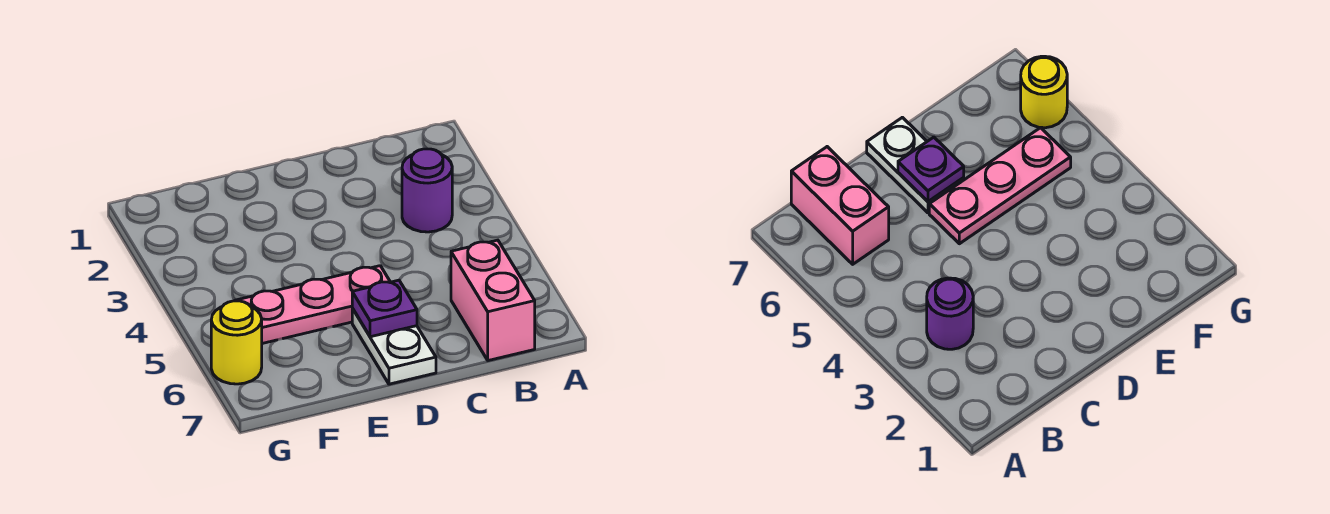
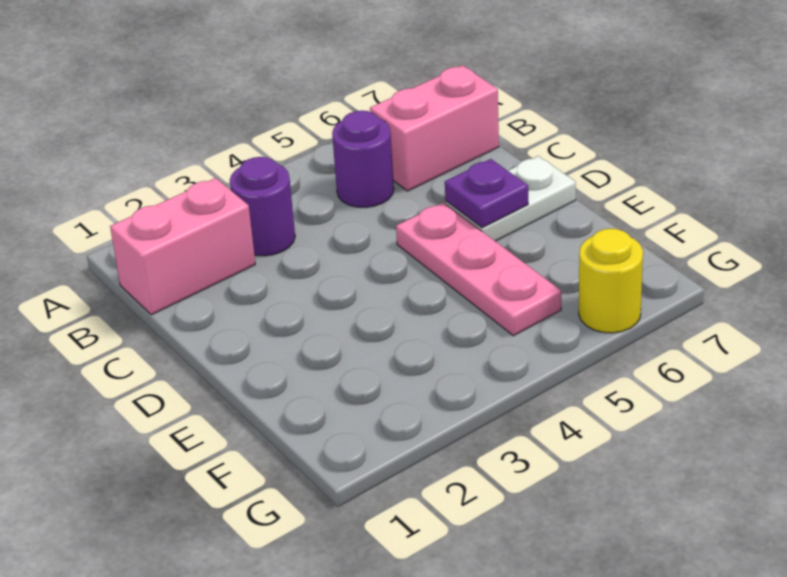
none -> pink 1x2 brick [110,178,255,315]
none -> purple 1x1 round brick [332,111,394,207]

